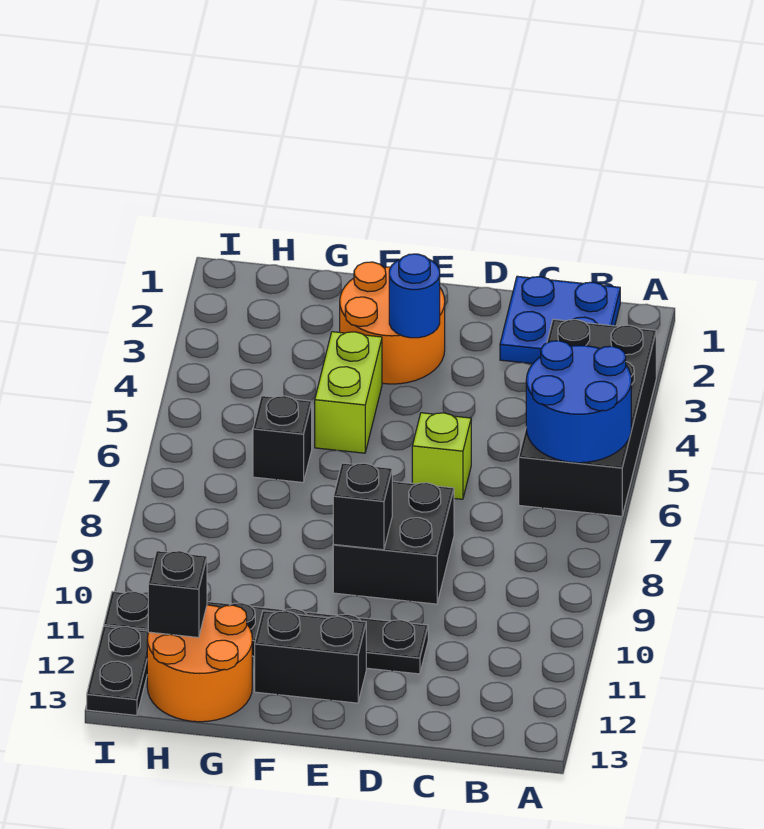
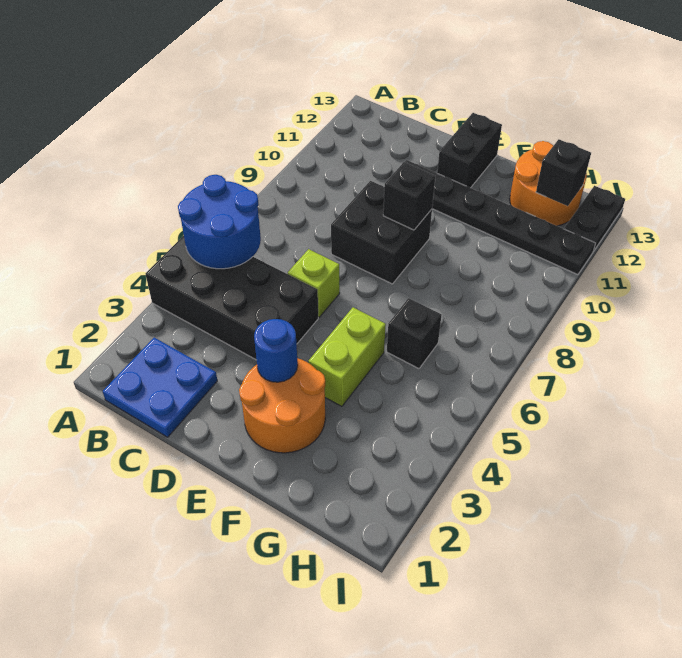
black 2x4 brick [519,319,656,516] -> black 2x4 brick turned to [146,236,318,360]
black 1x2 brick [255,611,366,703] -> black 1x2 brick turned to [437,113,502,188]

